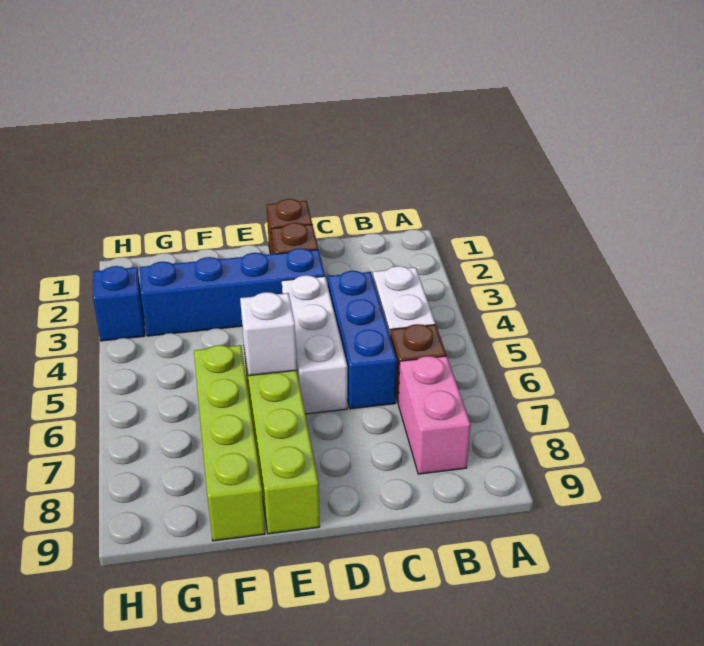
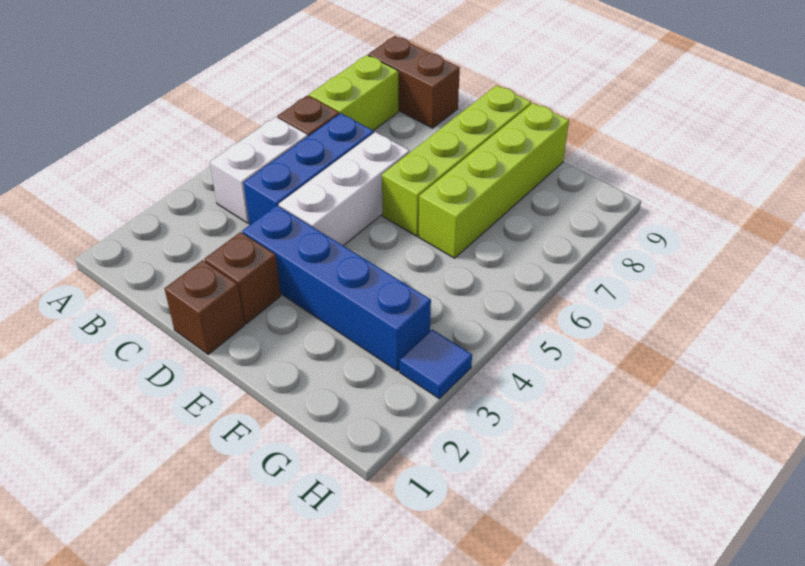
pink 1x2 brick [398,356,471,474] -> lime 1x2 brick [309,55,398,131]
none -> brown 1x2 brick [368,36,460,128]
white 1x1 brick [240,292,297,376] -> none
blue 1x1 brick [93,266,145,341] -> blue 1x1 tile [400,329,472,399]

